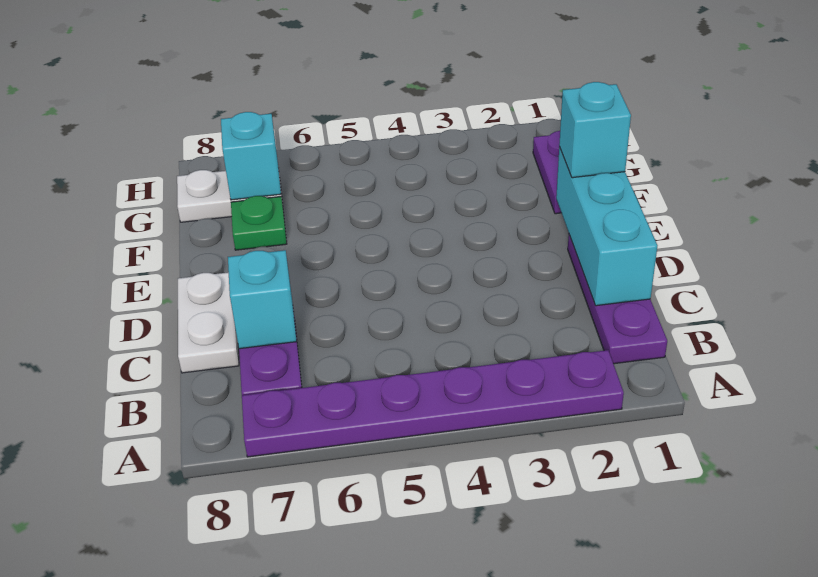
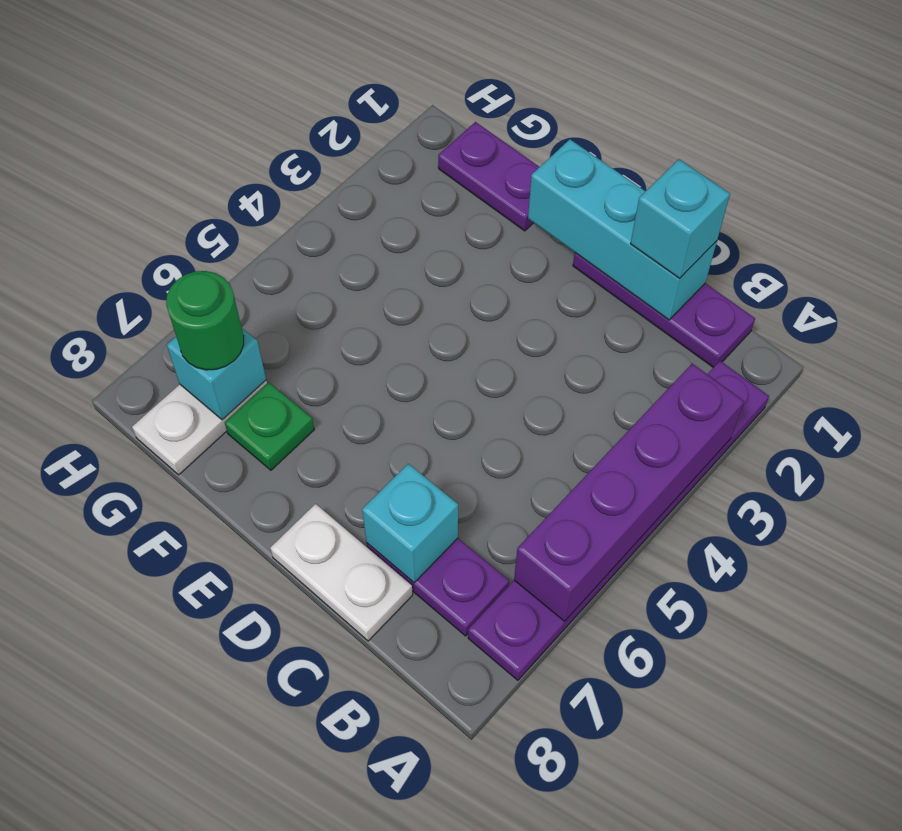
none -> purple 1x4 brick [514,364,744,621]
cyan 1x1 brick [559,82,631,178] -> cyan 1x1 brick moved to [631,159,730,278]
none -> green 1x1 round brick [166,271,244,370]

